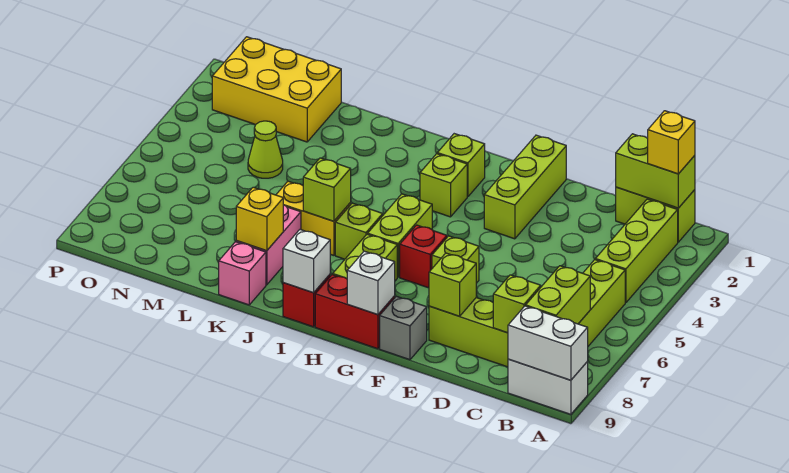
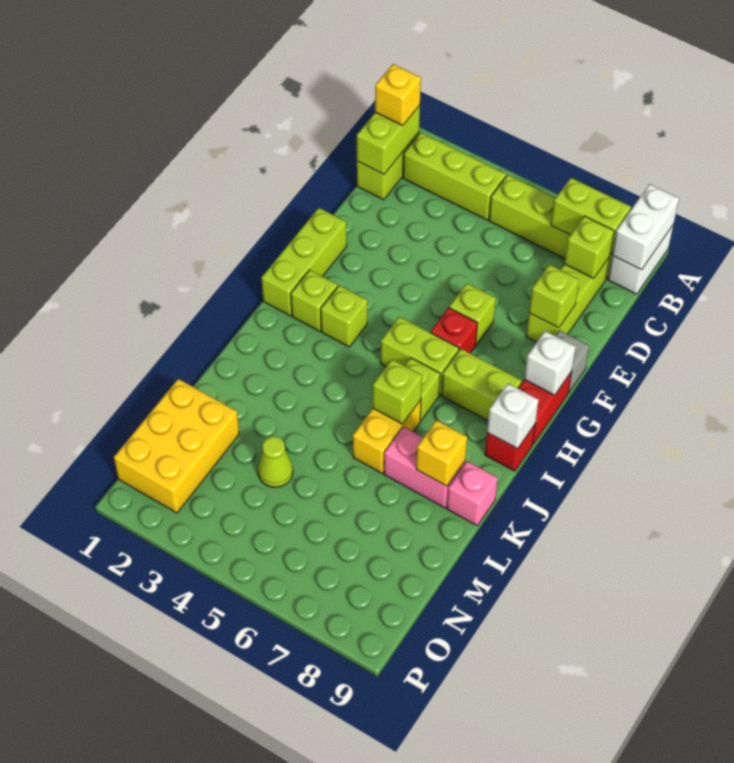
lime 1x3 brick [484,135,566,239] -> lime 1x3 brick turned to [261,208,347,316]

